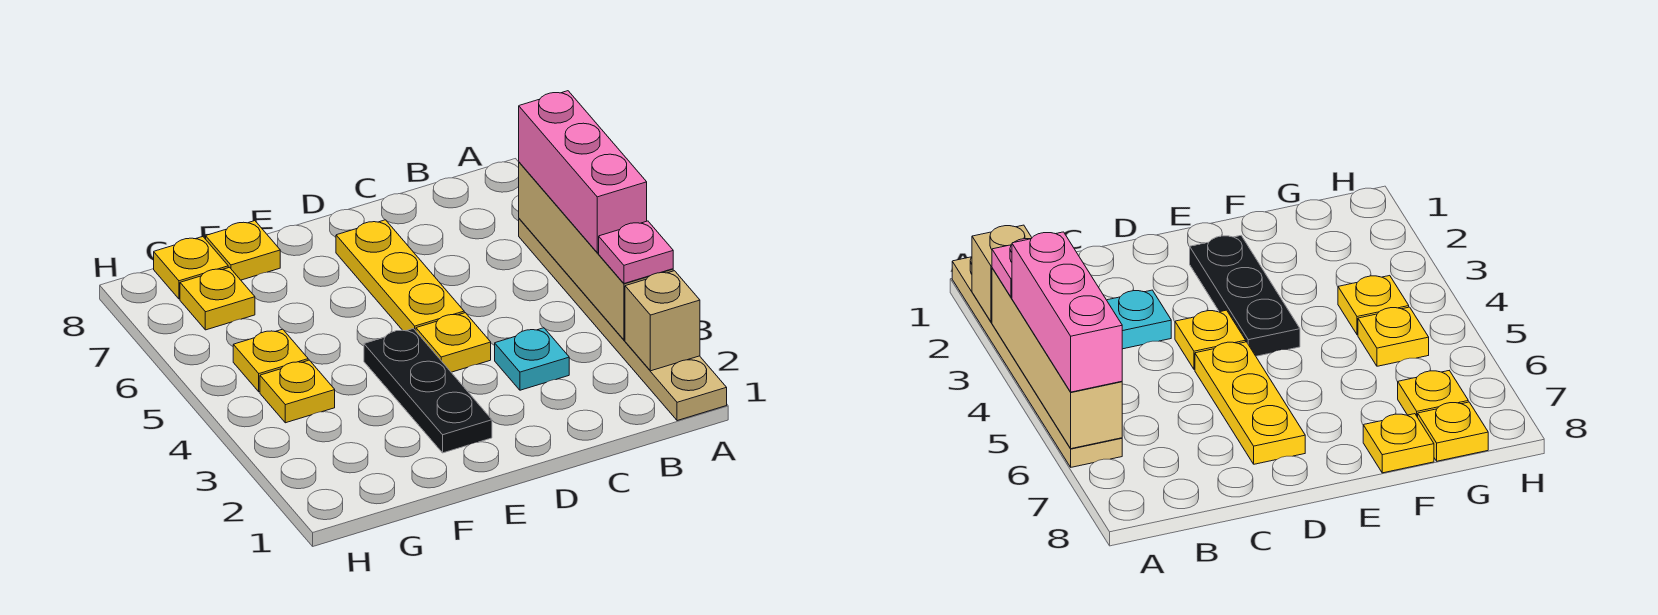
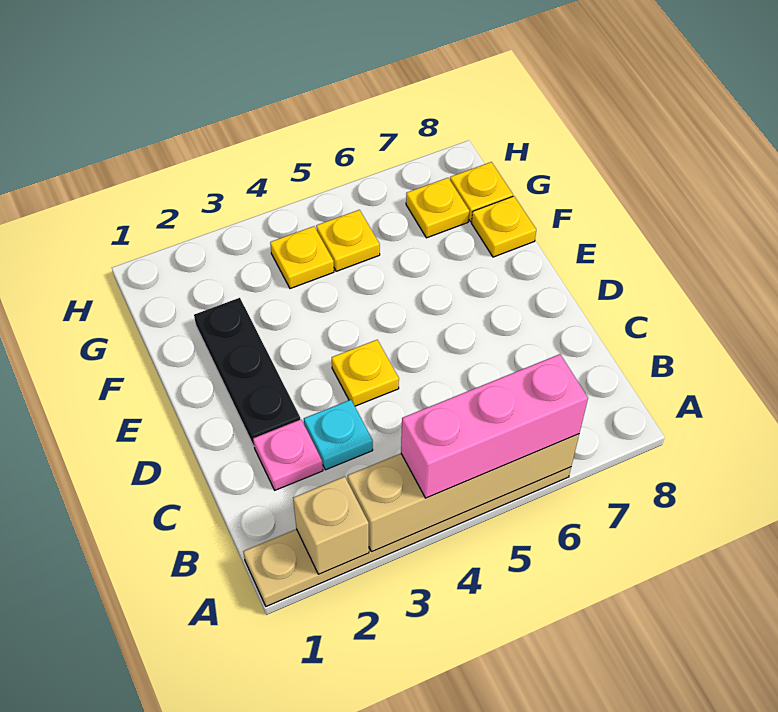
pink 1x1 plate [599,221,673,283] -> pink 1x1 plate moved to [253,419,323,490]
yellow 1x3 plate [336,220,464,331] -> none
black 1x3 plate [364,329,492,453] -> black 1x3 plate turned to [194,298,300,446]

